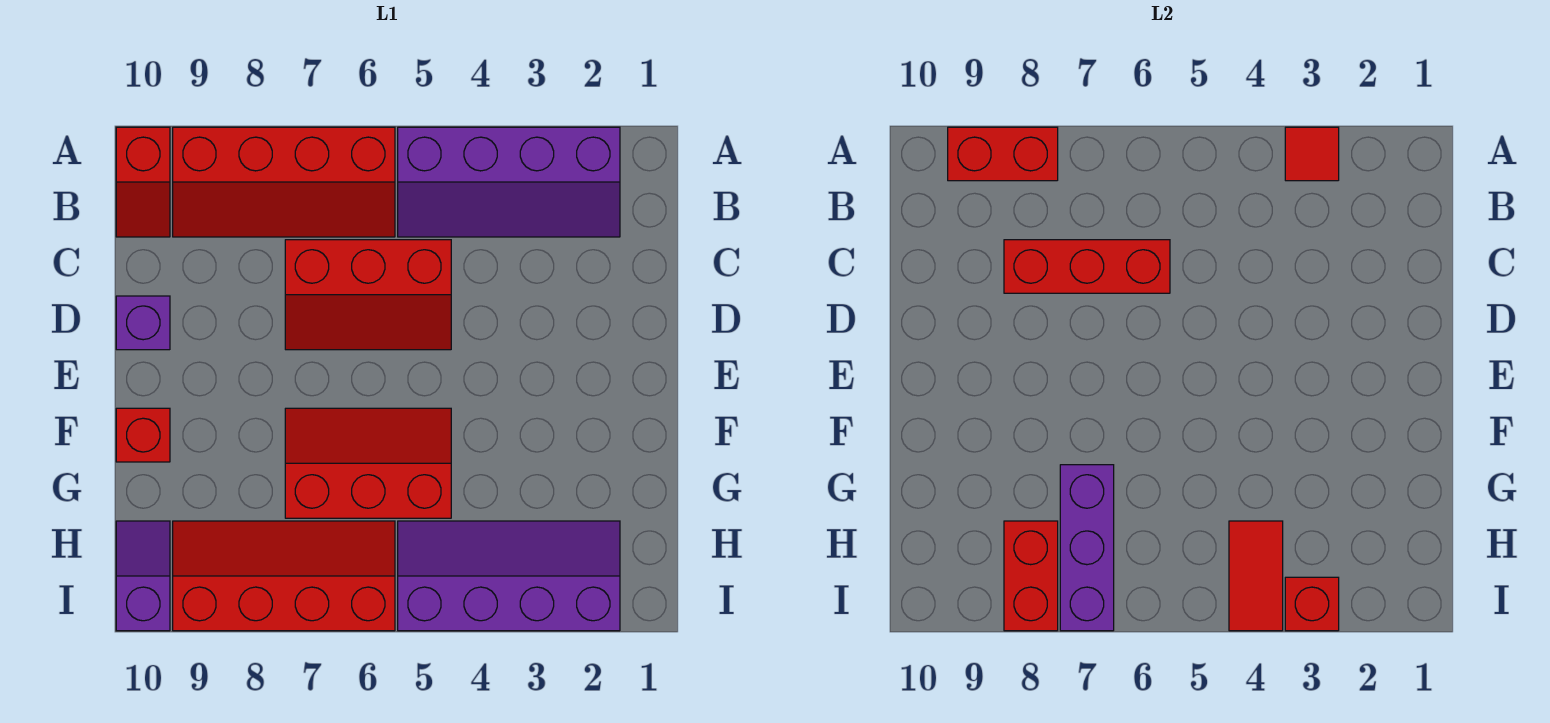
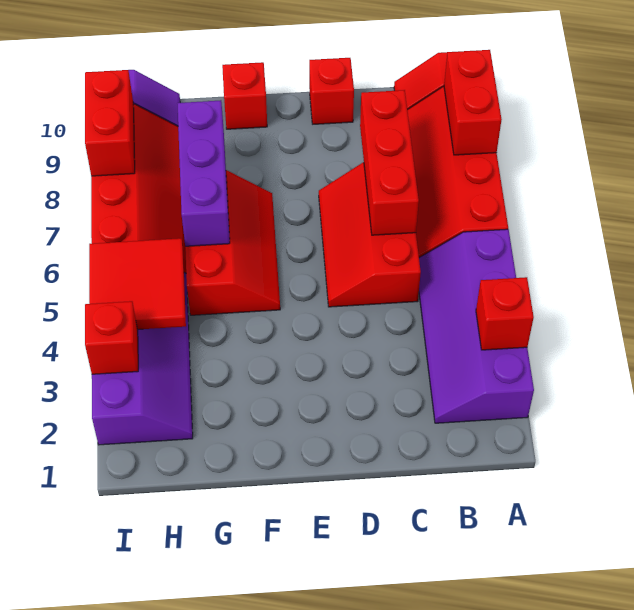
red 1x1 tile [1285,127,1339,181] -> red 1x1 brick [476,277,534,350]
purple 1x1 brick [116,296,170,350] -> red 1x1 brick [309,58,354,124]
purple 1x3 brick [1060,465,1114,631] -> purple 1x3 brick turned to [177,100,230,246]
red 1x2 tile [1229,521,1283,631] -> red 2x2 tile [89,238,186,330]
red 1x2 brick [1004,521,1058,631] -> red 1x2 brick turned to [85,70,135,176]

